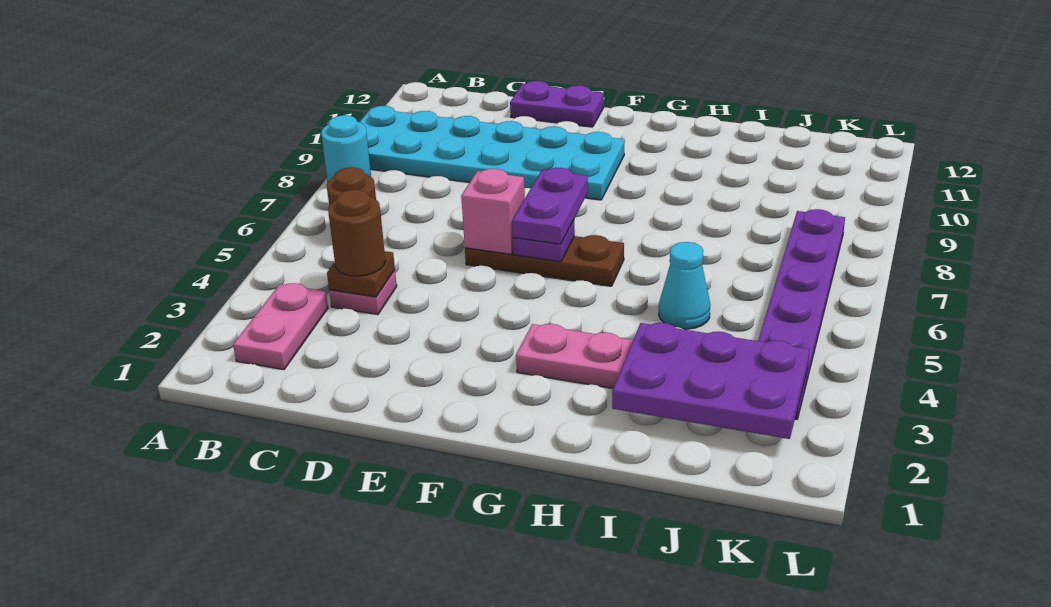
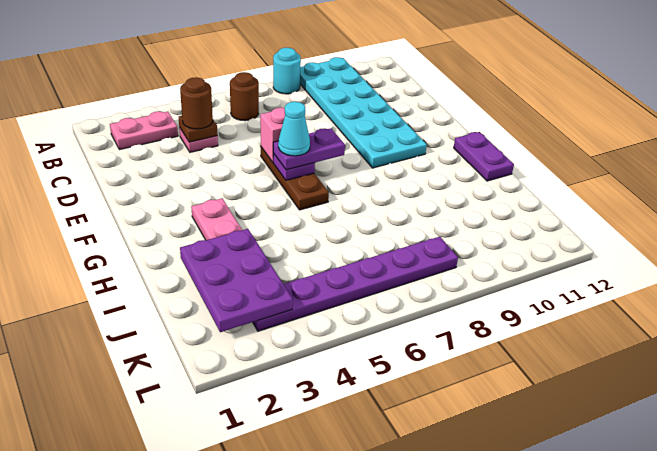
purple 1x2 plate [510,81,604,127] -> purple 1x2 plate moved to [454,132,514,181]
cyan 1x1 cone [659,242,710,329] -> cyan 1x1 cone moved to [278,102,310,156]

